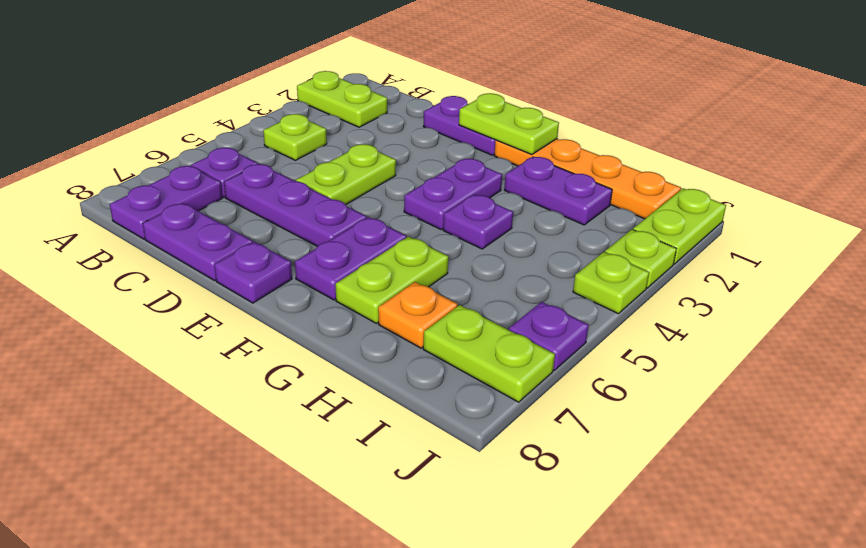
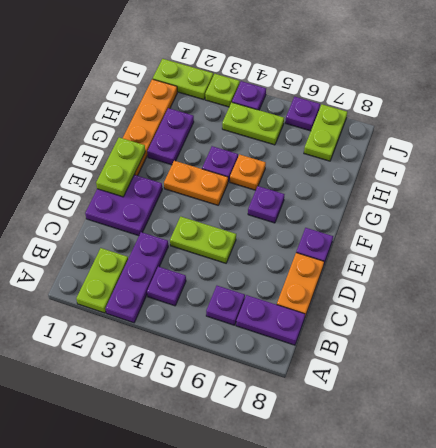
lime 1x1 plate [263,114,327,160] -> purple 1x1 plate [147,267,186,306]
purple 1x3 plate [224,164,367,246] -> purple 1x3 plate moved to [106,232,168,323]
purple 1x2 plate [143,203,253,281] -> orange 1x2 plate [277,253,324,316]
purple 1x2 plate [423,96,496,155] -> purple 2x2 plate [85,175,162,236]
purple 1x2 plate [404,159,502,229] -> orange 1x2 plate [164,161,228,205]
purple 1x2 plate [295,217,406,300] -> purple 1x1 plate [248,186,284,223]
lime 1x2 plate [336,237,448,323] -> lime 1x2 plate moved to [222,102,284,145]
orange 1x1 plate [378,282,457,348] -> orange 1x1 plate moved to [230,154,266,190]
lime 1x1 plate [573,252,649,314] -> purple 1x1 plate [232,81,266,110]

